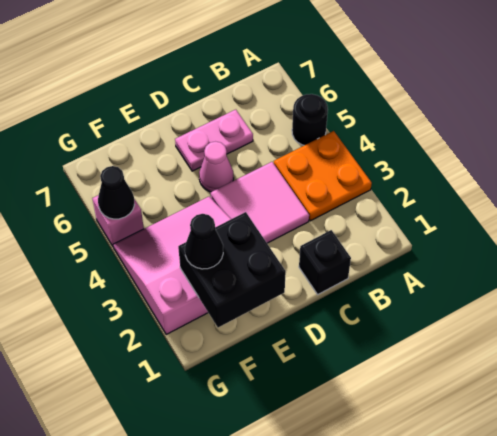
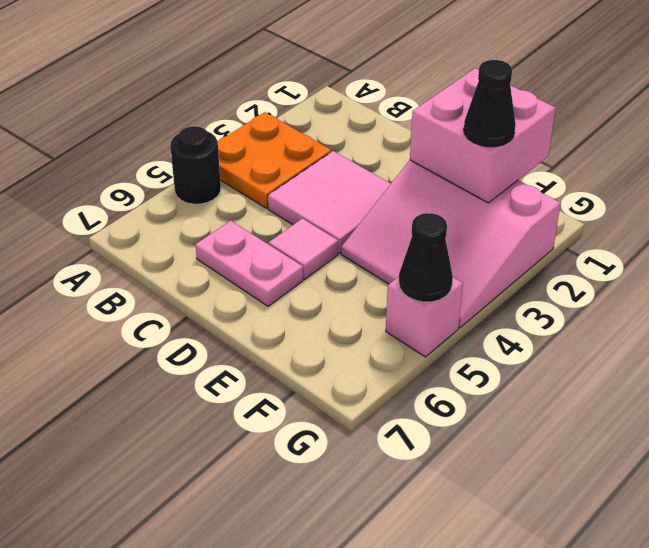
black 1x1 brick [299,230,351,294] -> none
pink 1x1 cone [199,142,234,192] -> pink 1x1 tile [269,219,338,279]
black 2x2 brick [178,212,286,327] -> pink 2x2 brick [410,68,556,203]

